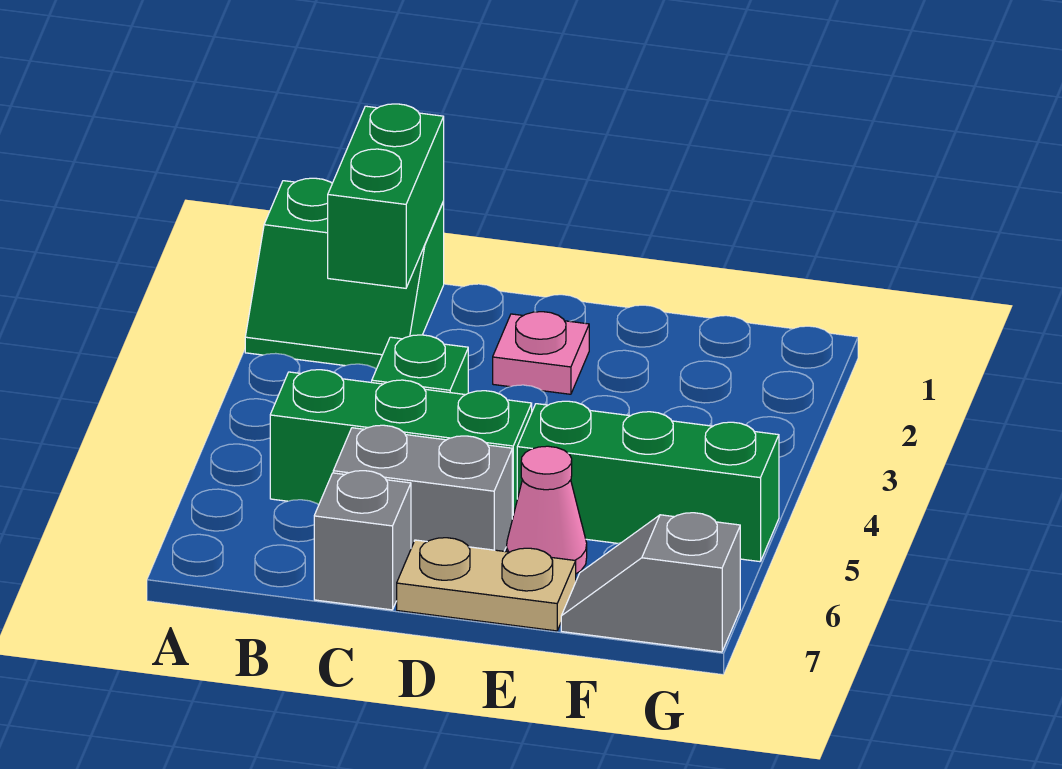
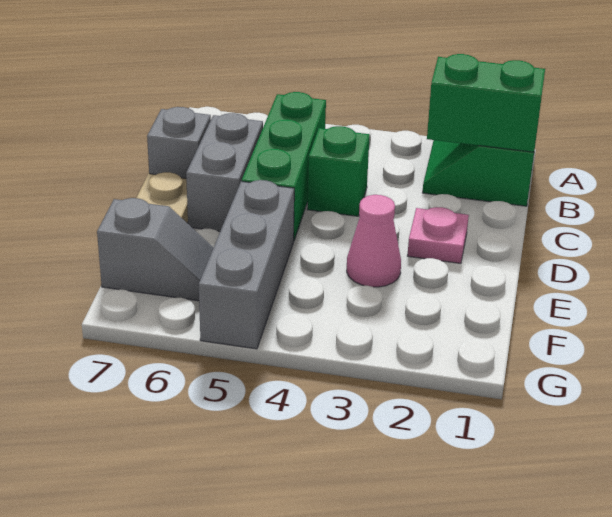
green 1x3 brick [517,401,779,562] -> grey 1x3 brick [199,180,294,349]
pink 1x1 cone [506,446,587,574] -> pink 1x1 cone moved to [347,195,401,287]
grey 1x2 slope [561,513,740,652] -> grey 1x2 slope turned to [97,198,213,301]

